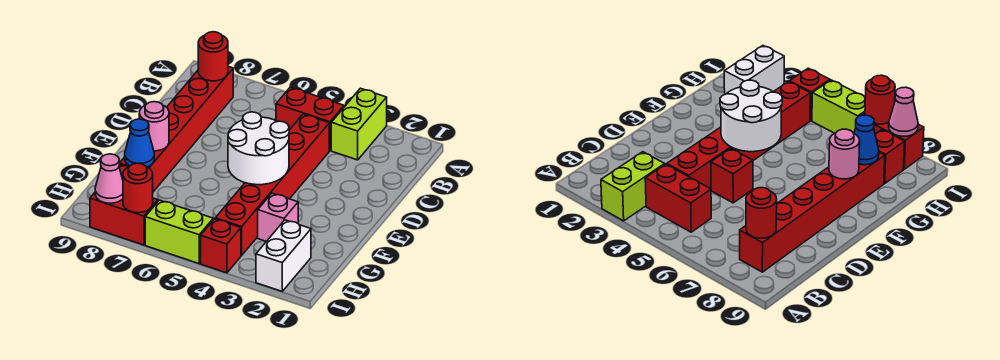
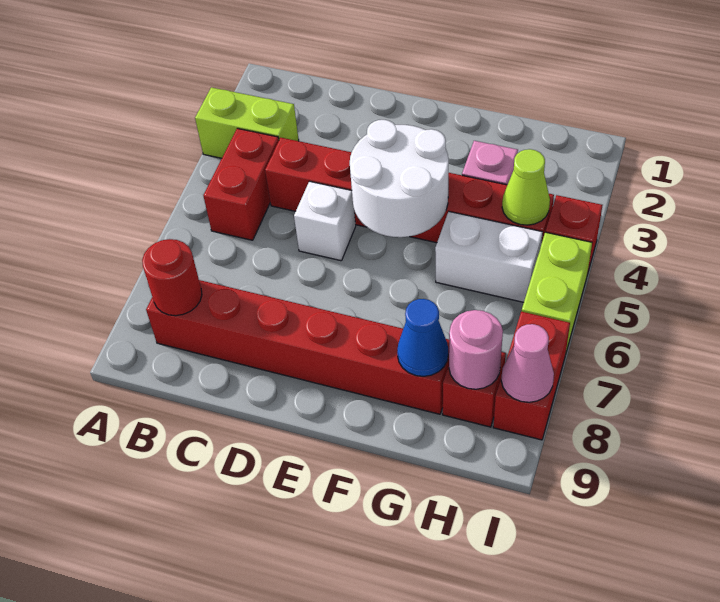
red 1x1 brick [711,148,753,203] -> white 1x1 brick [294,181,356,261]
pink 1x1 round brick [139,102,169,151] -> pink 1x1 round brick moved to [449,310,503,389]
white 1x2 brick [256,220,311,291] -> white 1x2 brick moved to [435,212,543,302]
none -> lime 1x1 cone [502,149,550,225]
red 1x1 round brick [123,163,153,213] -> none

